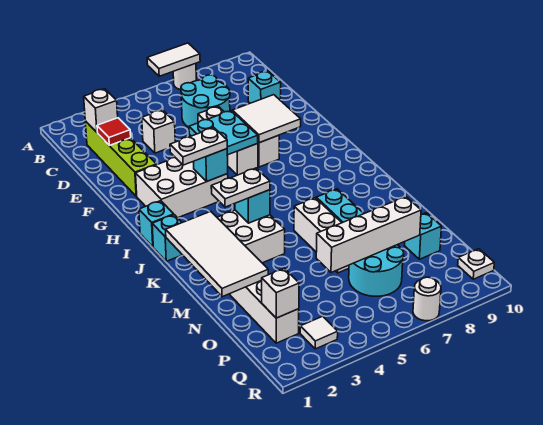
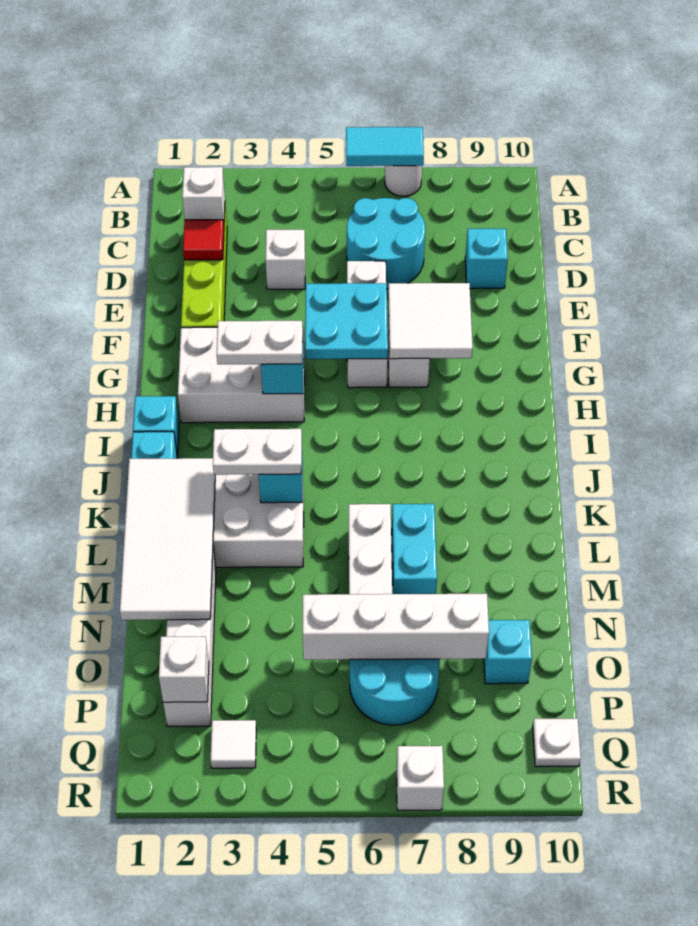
white 1x2 tile [147,43,200,76] -> cyan 1x2 tile [346,127,424,166]
white 1x1 round brick [413,277,441,321] -> white 1x1 brick [397,746,444,810]

